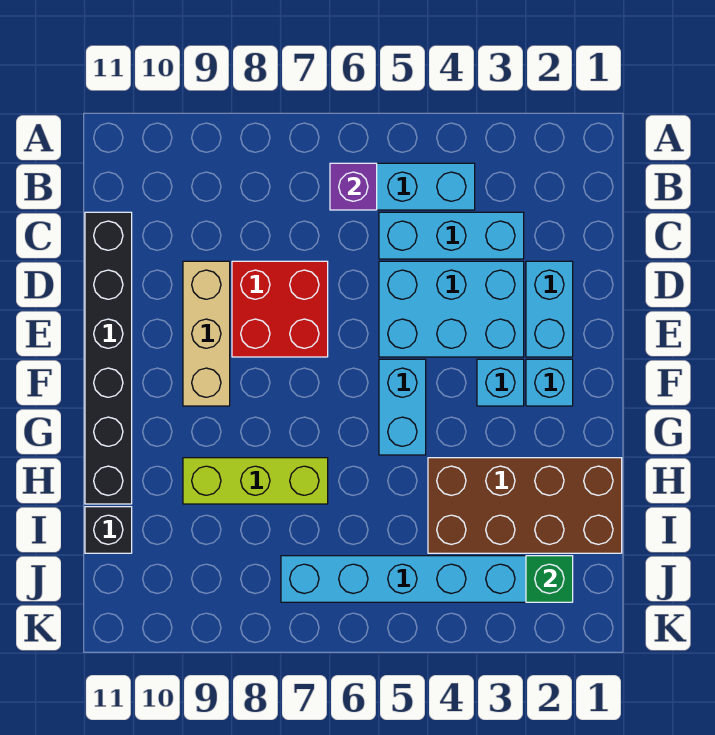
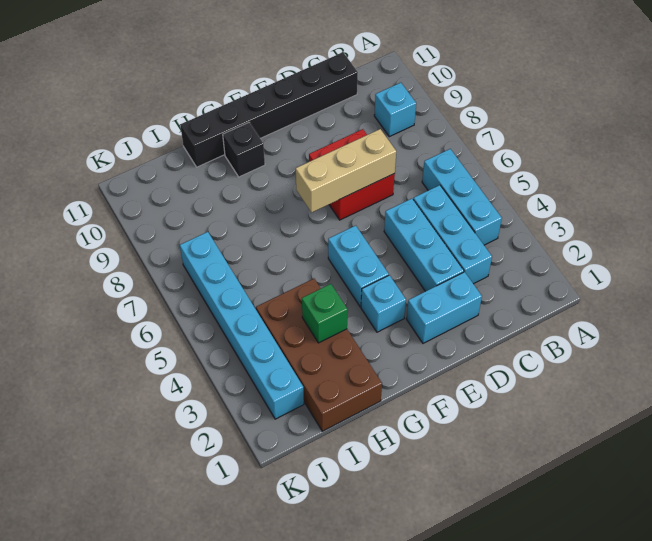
purple 1x1 brick [330,163,377,210] -> none
cyan 2x3 brick [379,261,524,357] -> cyan 1x3 brick [384,199,464,291]
tan 1x3 brick [183,261,230,406] -> tan 1x3 brick moved to [296,129,396,213]
cyan 1x1 brick [526,359,573,406] -> cyan 1x1 brick moved to [374,83,416,137]
cyan 1x2 brick [379,359,426,455] -> cyan 1x2 brick turned to [328,225,389,307]
lime 1x3 brick [183,458,328,504] -> none
black 1x1 brick [85,507,132,553] -> black 1x1 brick moved to [223,123,265,177]
green 1x1 brick [526,556,573,602] -> green 1x1 brick moved to [302,284,348,343]

